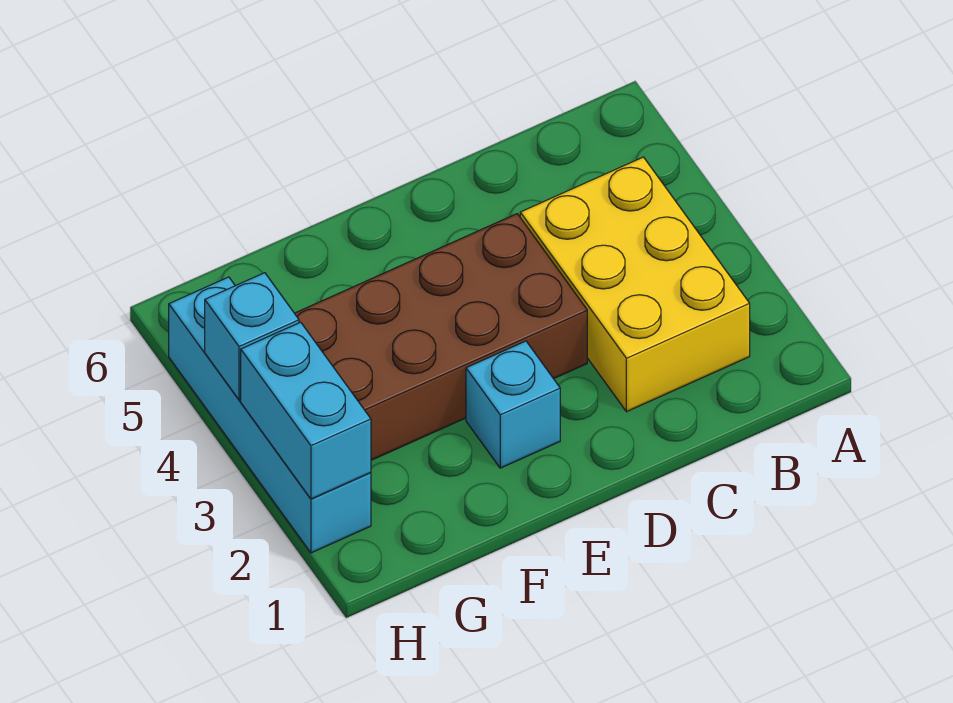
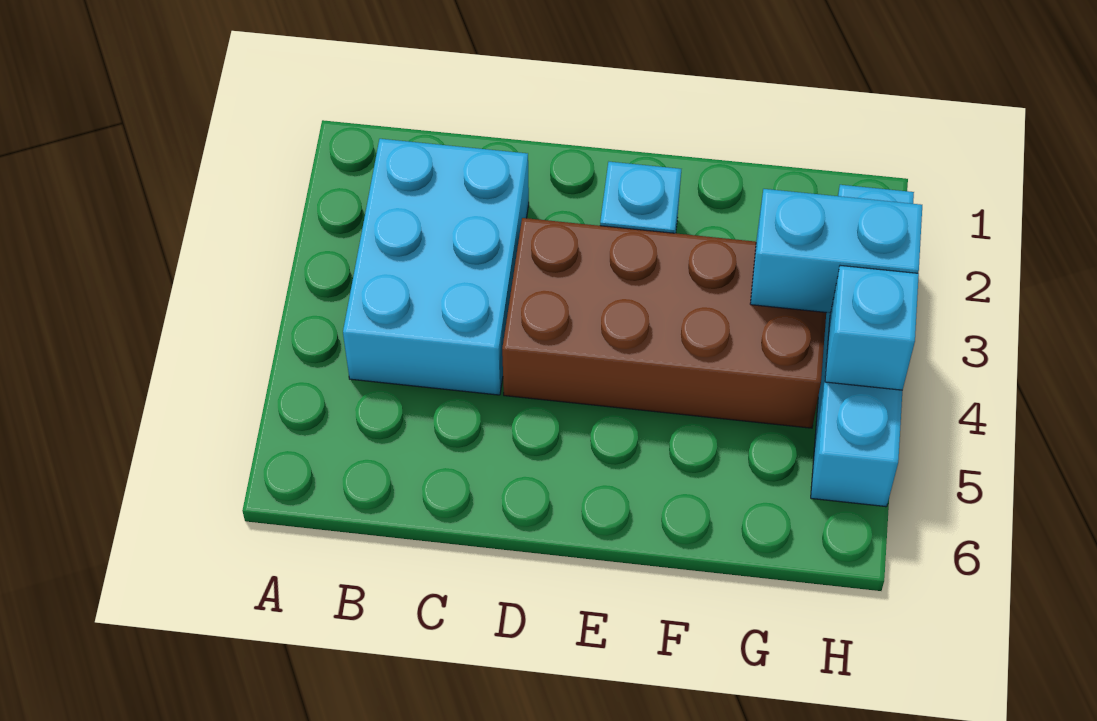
yellow 2x3 brick [520,157,750,412] -> cyan 2x3 brick [343,139,529,395]
cyan 1x2 brick [241,322,371,499] -> cyan 1x2 brick turned to [750,189,922,313]

